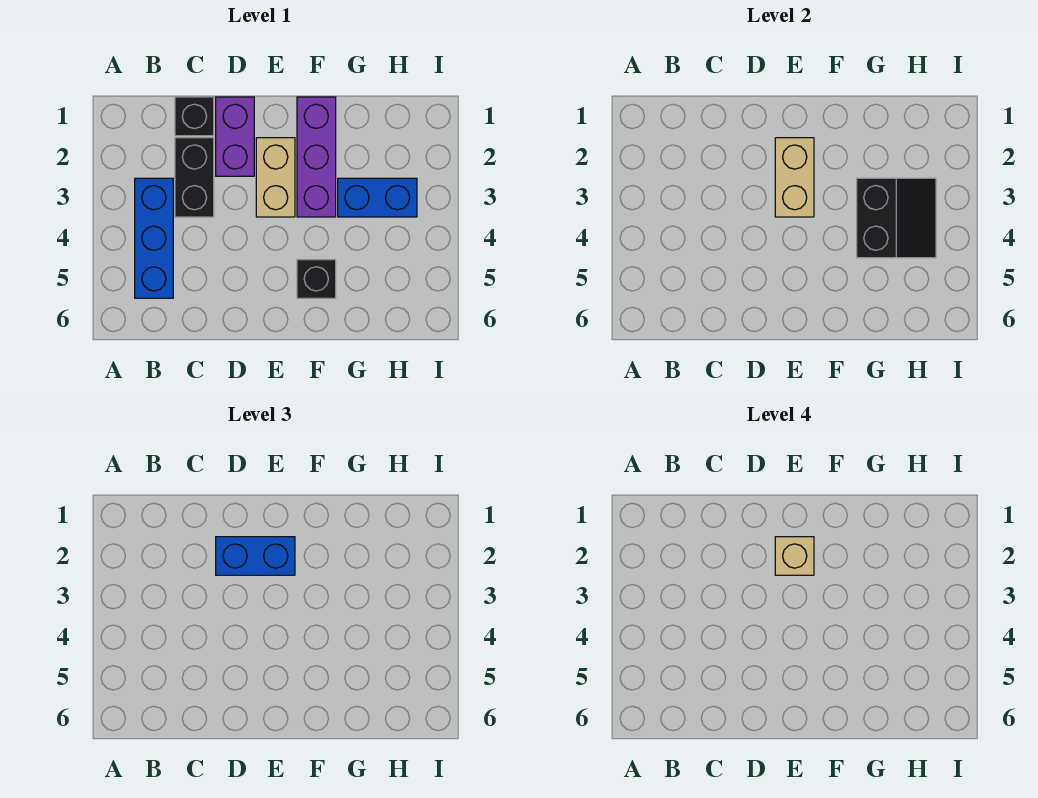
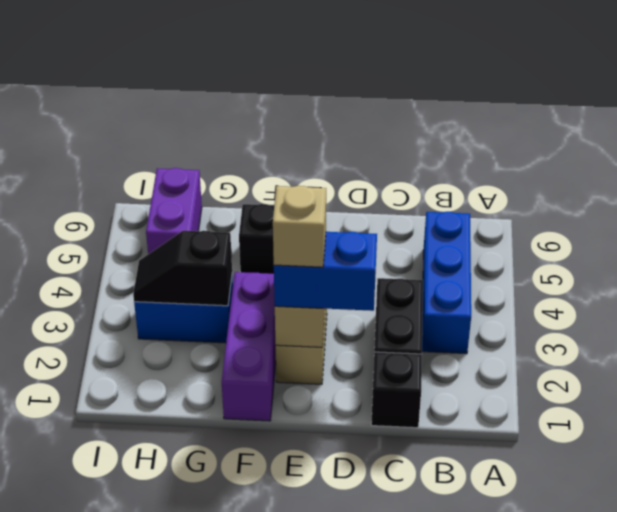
purple 1x2 brick [216,97,254,176] -> purple 1x2 brick moved to [146,168,202,254]
black 2x2 slope [857,178,936,258] -> black 1x2 slope [133,231,232,306]

